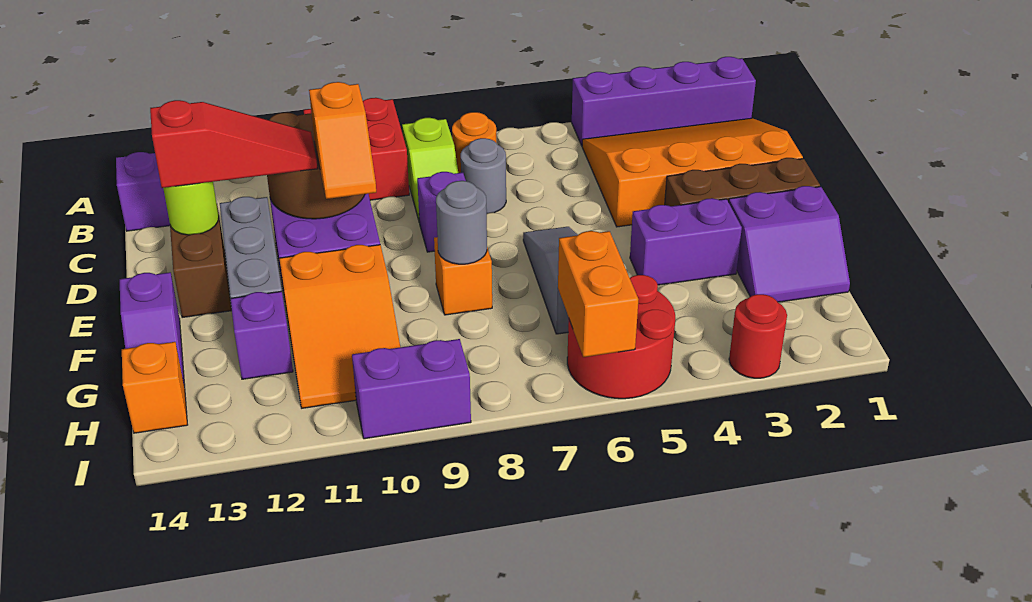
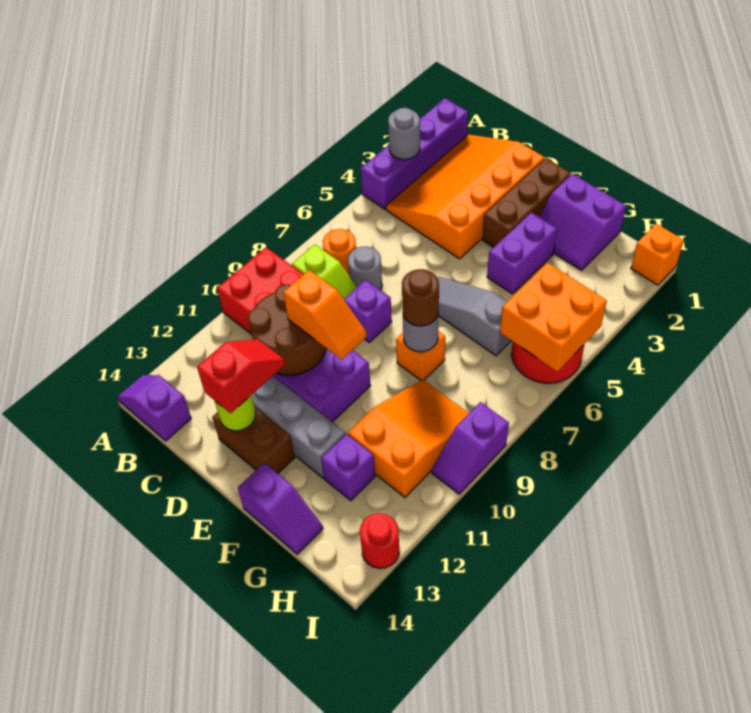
none -> grey 1x1 round brick [388,108,420,160]
red 1x3 slope [150,100,317,188] -> red 1x2 slope [197,339,285,413]
purple 2x2 slope [729,186,850,302] -> purple 2x2 slope turned to [539,174,626,270]
none -> brown 1x1 round brick [402,269,439,326]
orange 2x3 slope [279,245,400,408] -> orange 2x3 slope turned to [348,380,469,497]
orange 1x2 brick [558,231,638,357] -> orange 2x2 brick [500,263,607,371]
orange 1x1 brick [122,342,187,433] -> orange 1x1 brick moved to [631,224,684,285]
red 1x1 round brick [729,294,787,378] -> red 1x1 round brick moved to [360,513,399,568]
purple 1x2 brick [352,339,471,439] -> purple 1x2 slope [432,402,509,494]

